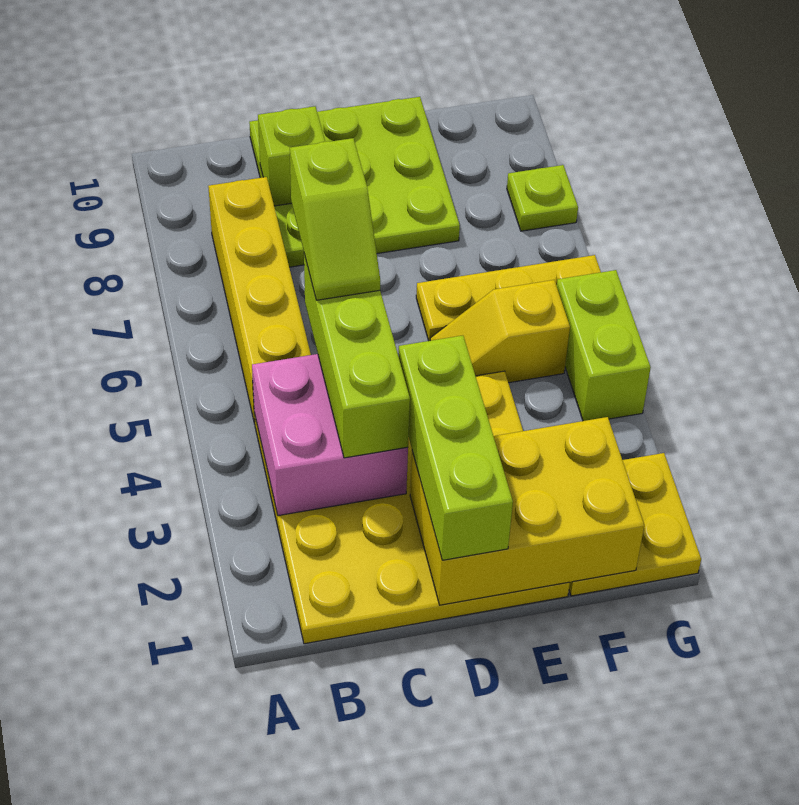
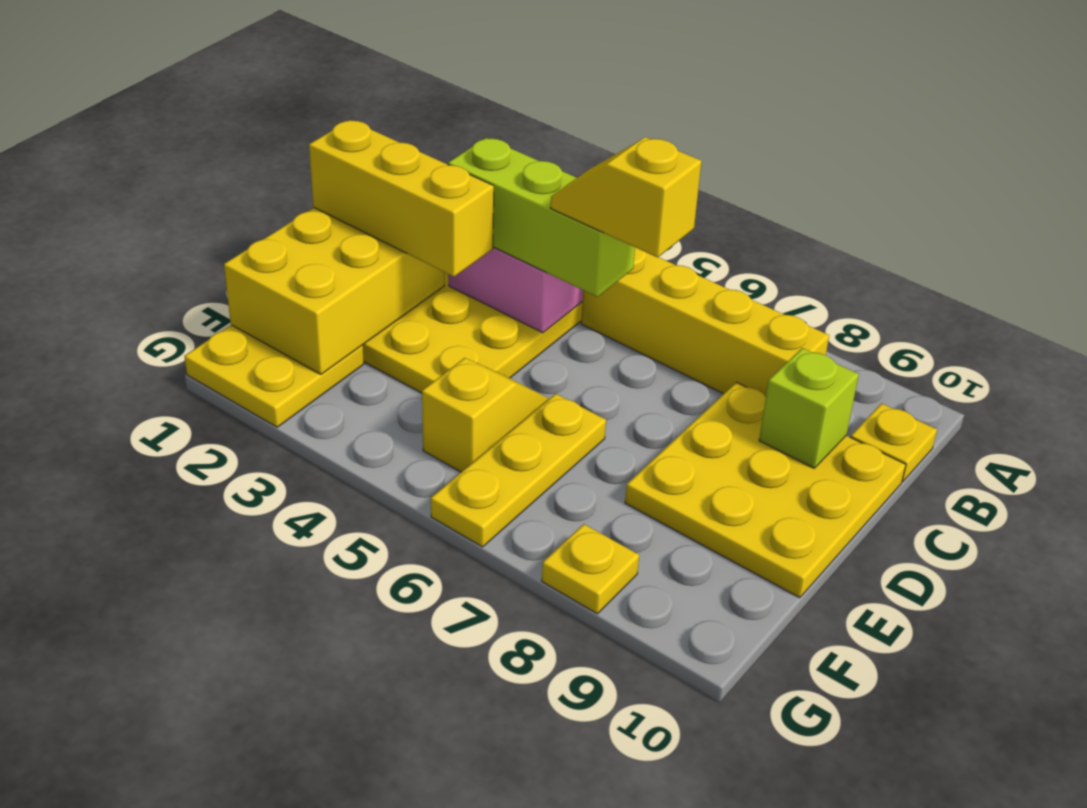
none -> yellow 1x1 plate [850,403,937,482]
lime 1x2 slope [290,138,380,300] -> yellow 1x2 slope [550,137,701,258]
lime 3x3 plate [249,97,460,267] -> yellow 3x3 plate [625,382,906,598]
lime 1x3 brick [399,336,513,560] -> yellow 1x3 brick [309,120,494,277]
lime 1x2 brick [556,270,651,421] -> none
lime 1x1 plate [507,165,578,231] -> yellow 1x1 plate [542,524,639,614]

